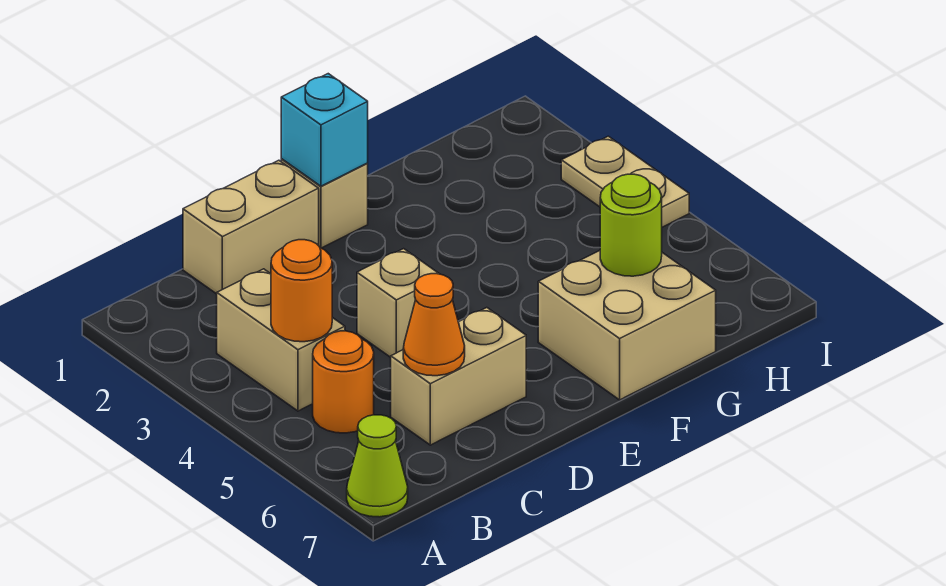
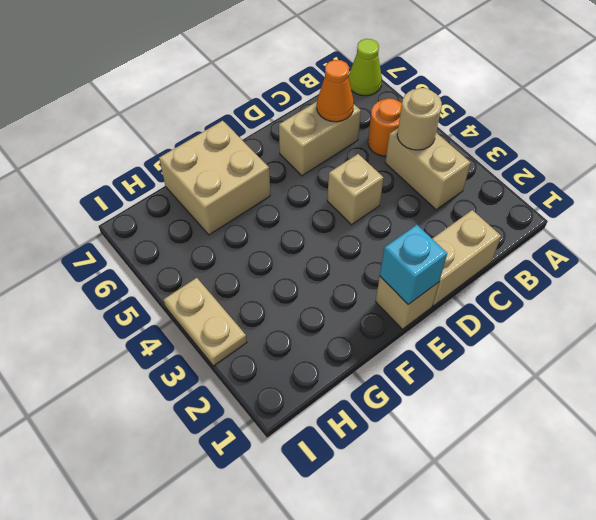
orange 1x1 round brick [271,240,332,342] -> tan 1x1 round brick [397,88,442,150]
lime 1x1 round brick [600,174,662,276] -> none

